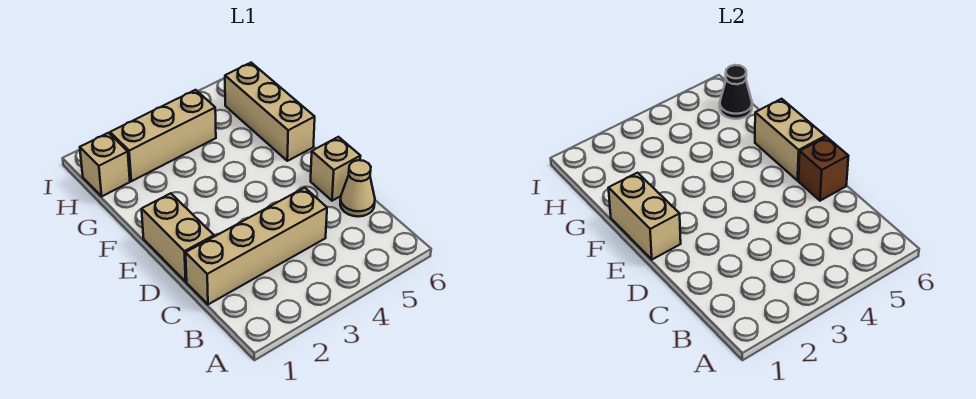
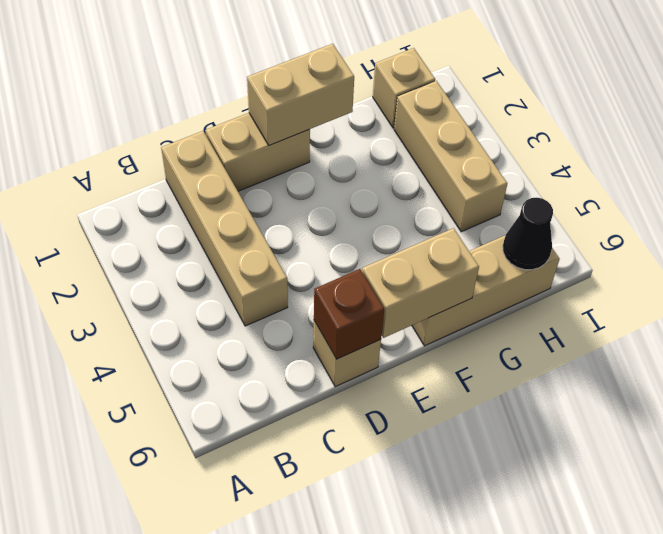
tan 1x1 cone [340,160,375,217] -> none

